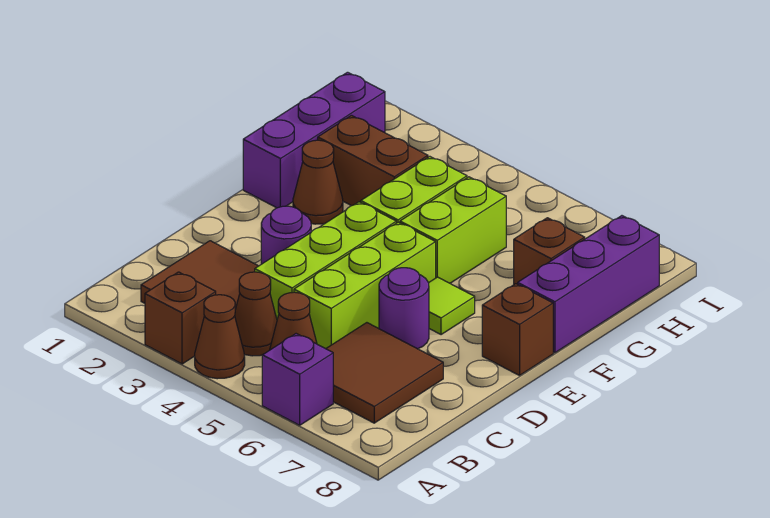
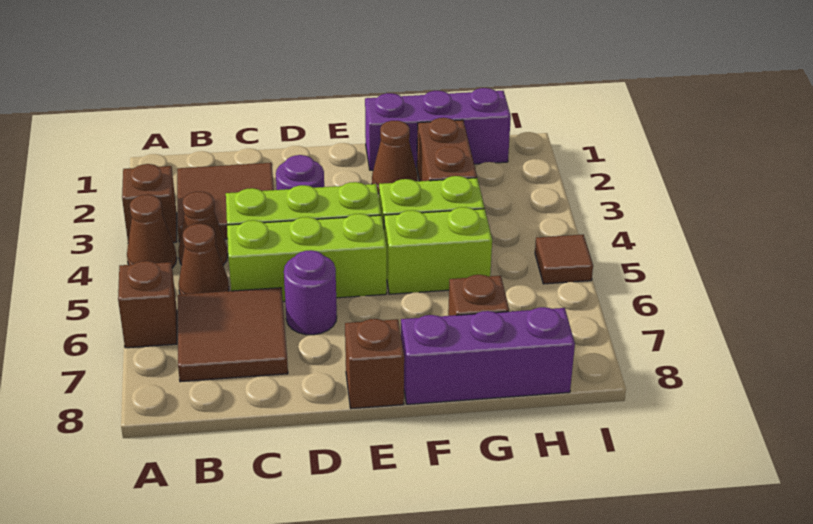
purple 1x1 brick [262,334,333,425] -> brown 1x1 brick [118,261,177,348]
lime 1x1 tile [429,277,475,335] -> none
none -> brown 1x1 tile [535,235,593,284]

